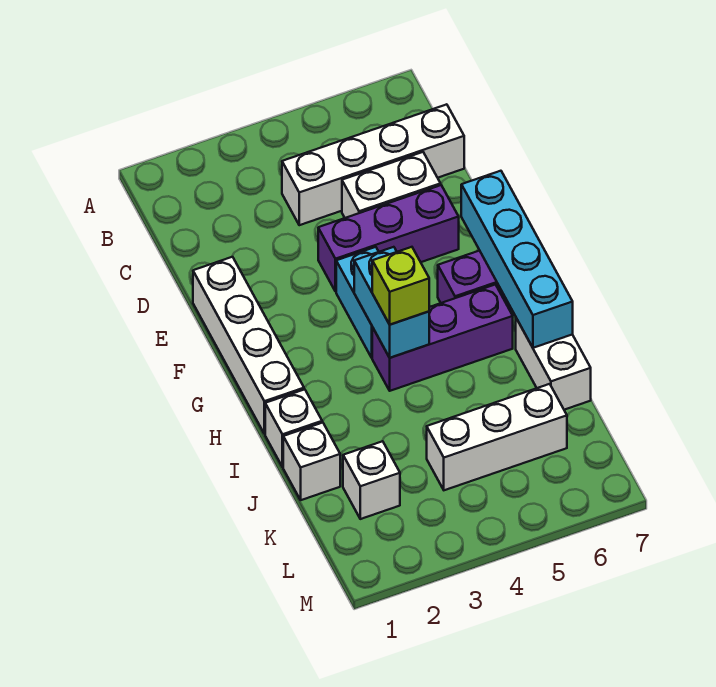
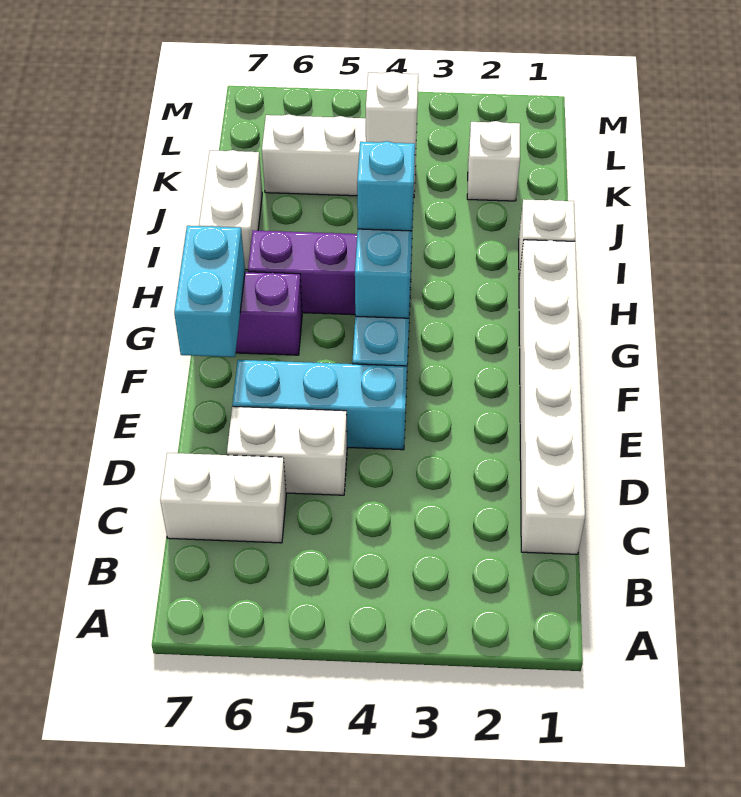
white 1x4 brick [282,104,464,225] -> white 1x2 brick [160,453,286,543]
white 1x4 brick [193,257,304,434] -> white 1x6 brick [519,240,585,554]
purple 1x3 brick [318,185,459,292] -> cyan 1x3 brick [233,360,407,450]
cyan 1x4 brick [461,171,573,348] -> cyan 1x2 brick [174,226,245,357]
lime 1x1 brick [372,247,429,325] -> cyan 1x1 brick [357,141,415,231]
white 1x1 brick [283,422,340,500] -> white 1x1 brick moved to [366,72,418,155]

